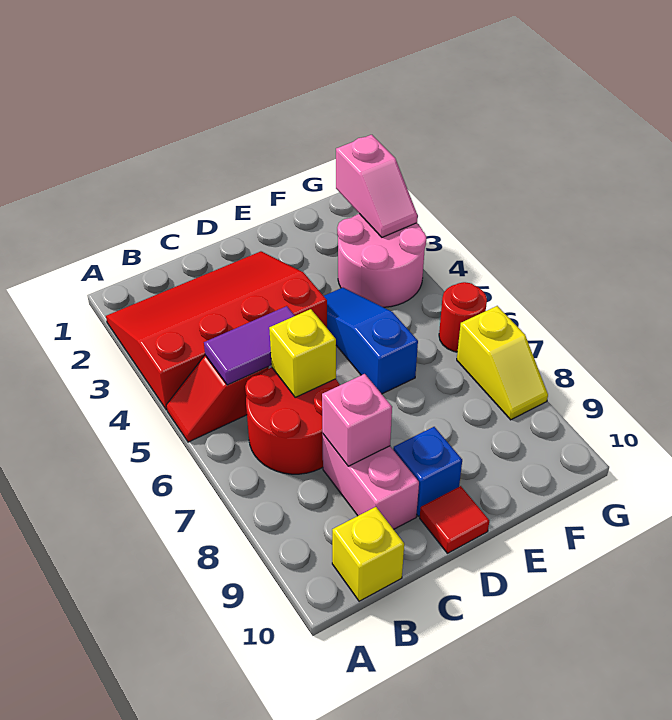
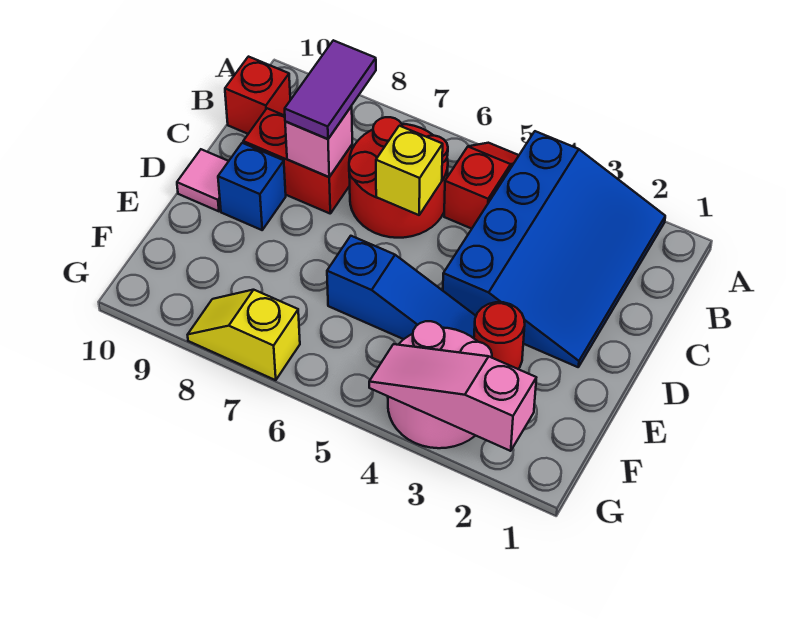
red 3x4 slope [106,251,327,410] -> blue 3x4 slope [443,131,665,367]
purple 1x2 tile [204,306,295,385] -> purple 1x2 tile moved to [285,40,376,139]
yellow 1x1 brick [332,507,404,601] -> red 1x1 brick [225,57,290,134]
pink 1x2 brick [322,434,419,529] -> red 1x2 brick [243,108,352,213]
red 1x1 tile [420,486,489,553] -> pink 1x1 tile [177,149,229,211]
pink 1x2 slope [336,135,418,237] -> pink 1x3 slope [369,344,536,451]
red 1x1 round brick [439,282,487,352] -> red 1x1 round brick moved to [474,302,525,369]

